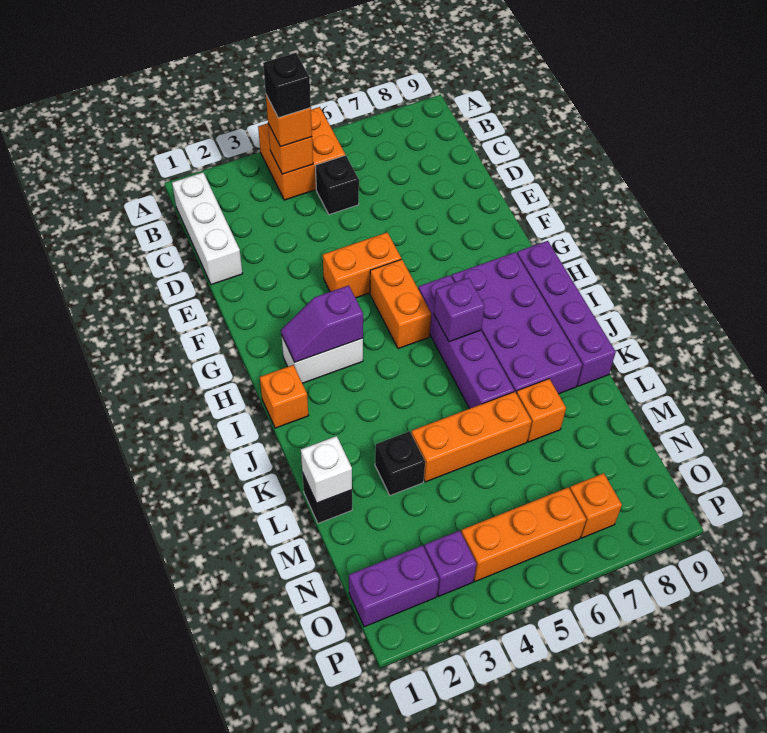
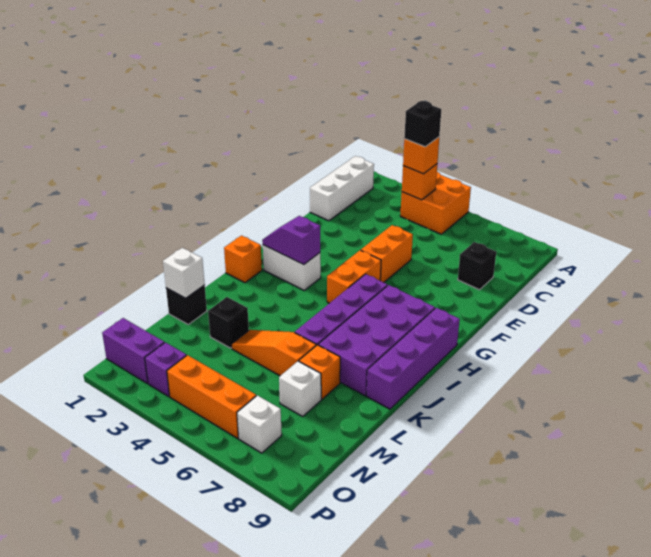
black 1x1 brick [315,155,359,215] -> black 1x1 brick moved to [458,242,496,290]
orange 1x2 brick [323,232,401,298] -> orange 1x2 brick turned to [361,225,413,282]
purple 1x1 brick [434,278,485,342] -> none
orange 1x3 brick [411,392,532,482] -> orange 1x3 slope [231,330,316,376]
none -> white 1x1 brick [279,361,321,416]
orange 1x1 brick [570,473,622,538] -> white 1x1 brick [237,395,282,453]

